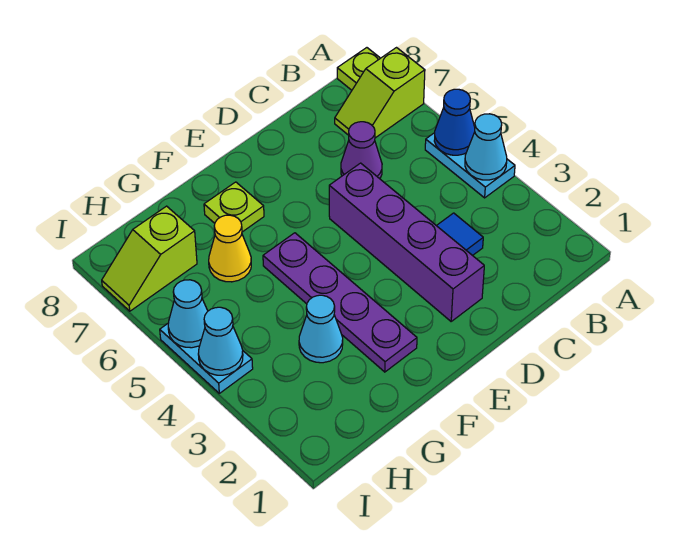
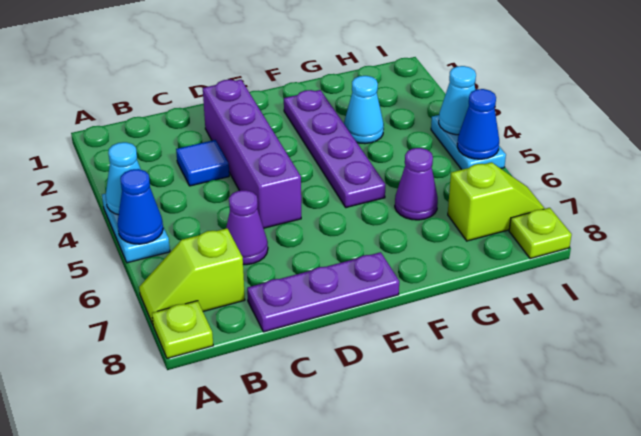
lime 1x2 slope [335,48,425,138] -> lime 1x2 slope turned to [139,228,245,324]
none -> purple 1x3 plate [247,252,399,332]
lime 1x1 plate [204,182,264,232] -> lime 1x1 plate moved to [509,208,572,259]
yellow 1x1 cone [209,215,251,282] -> purple 1x1 cone [395,148,438,220]
cyan 1x1 cone [168,280,208,348] -> blue 1x1 cone [457,89,499,159]

